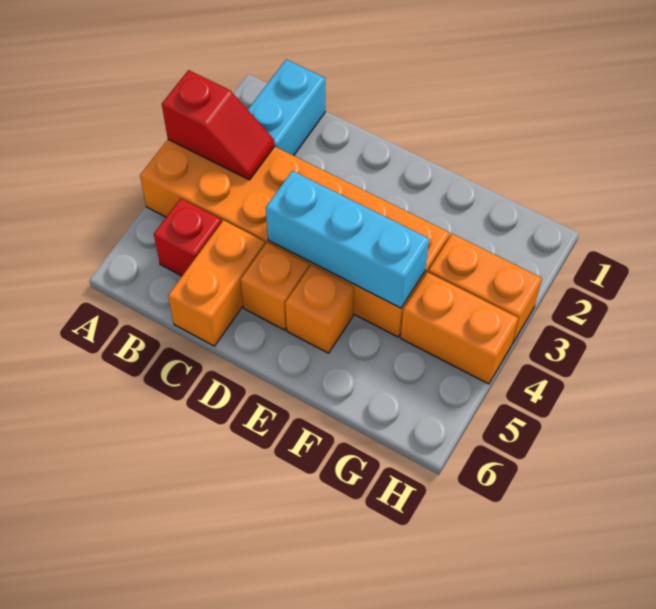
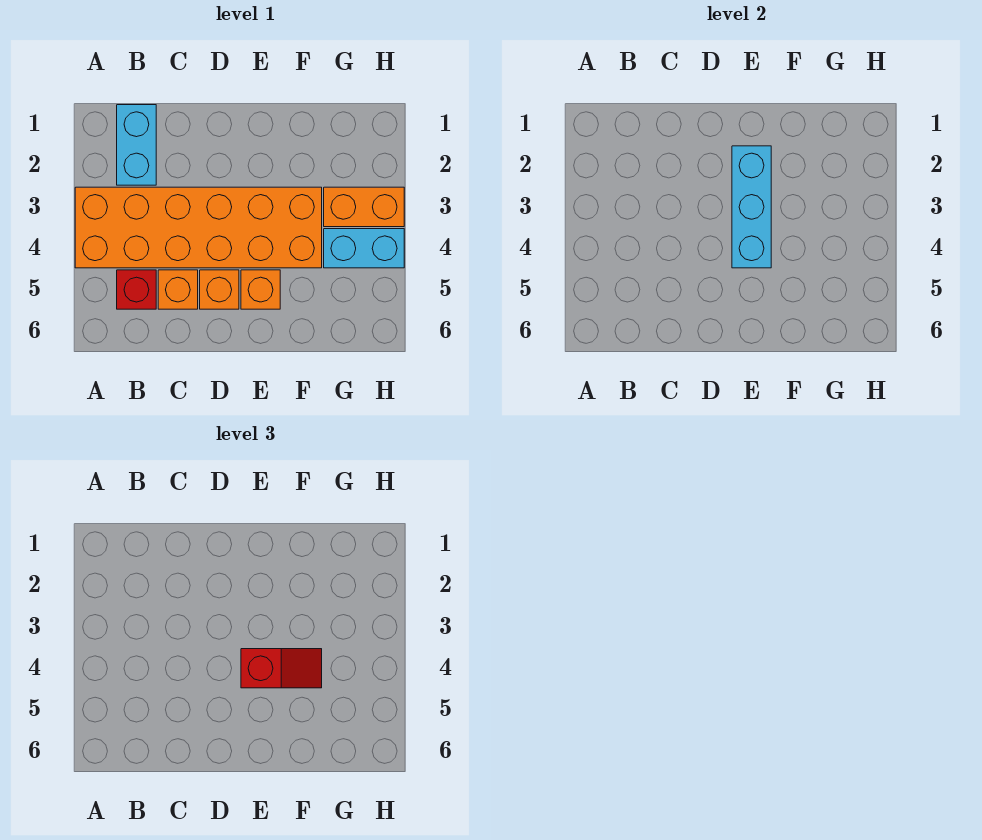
red 1x2 slope [162,70,275,180] -> red 1x2 slope moved to [241,649,322,688]
orange 1x2 brick [168,220,265,346] -> orange 1x1 brick [158,270,198,309]
cyan 1x3 brick [266,171,429,308] -> cyan 1x3 brick turned to [732,146,771,268]
orange 1x2 brick [401,272,518,384] -> cyan 1x2 brick [324,229,404,268]

